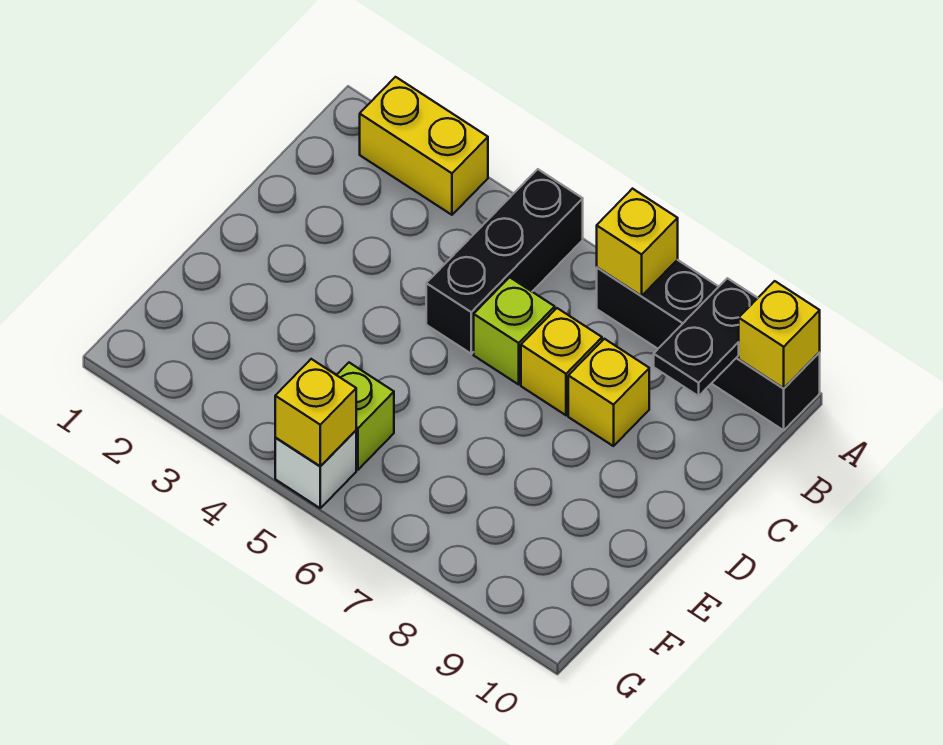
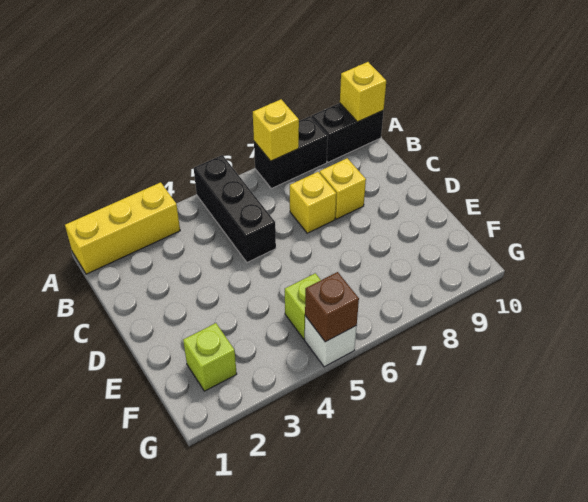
yellow 1x2 brick [360,77,488,215] -> yellow 1x3 brick [65,182,180,274]
black 1x2 plate [654,278,757,396] -> none
lime 1x1 brick [474,277,555,384] -> lime 1x1 brick moved to [183,323,237,391]
yellow 1x1 brick [275,359,356,466] -> brown 1x1 brick [305,272,359,342]

